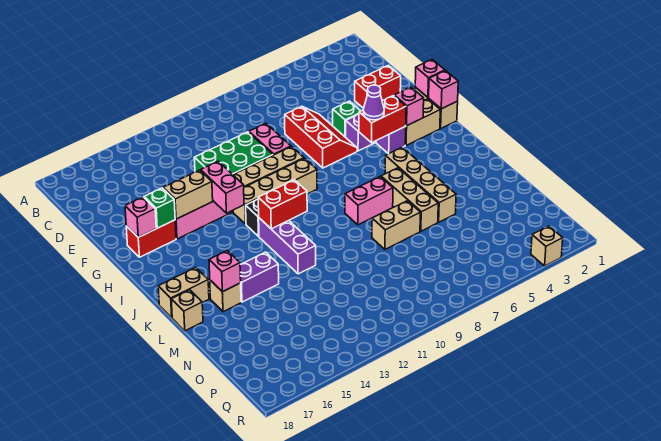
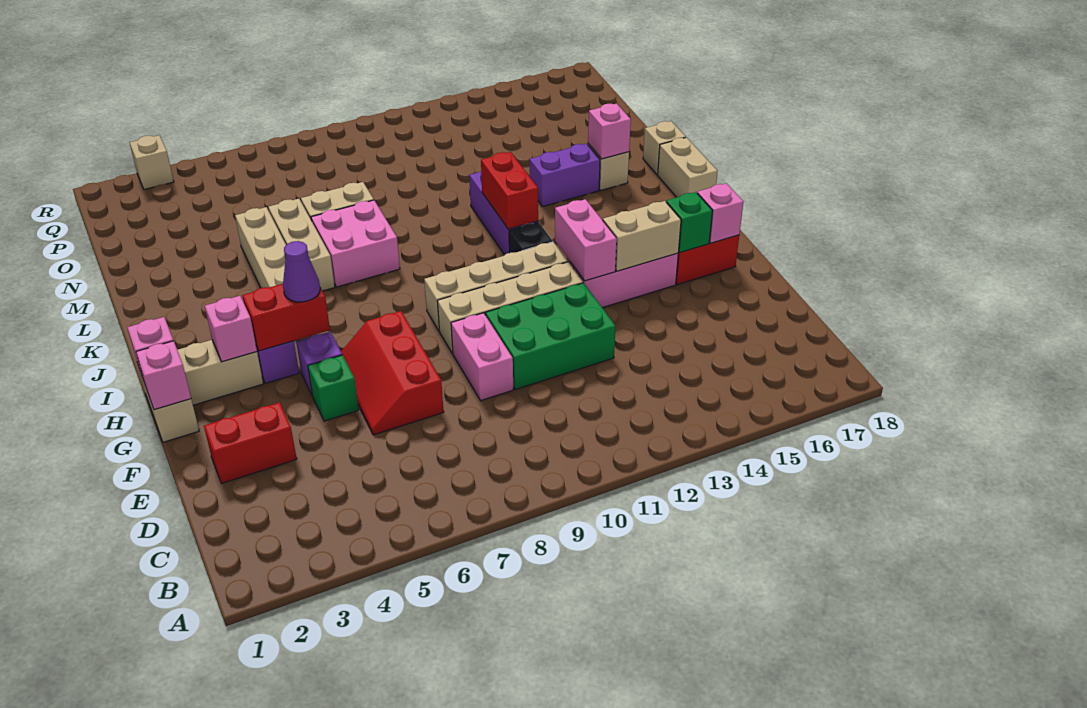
red 1x2 brick [258,180,307,229] -> red 1x2 brick turned to [481,152,538,229]
pink 1x2 brick [345,177,393,225] -> pink 2x2 brick [311,200,400,287]
tan 1x2 brick [158,267,209,318] -> tan 1x2 brick turned to [658,137,718,197]

